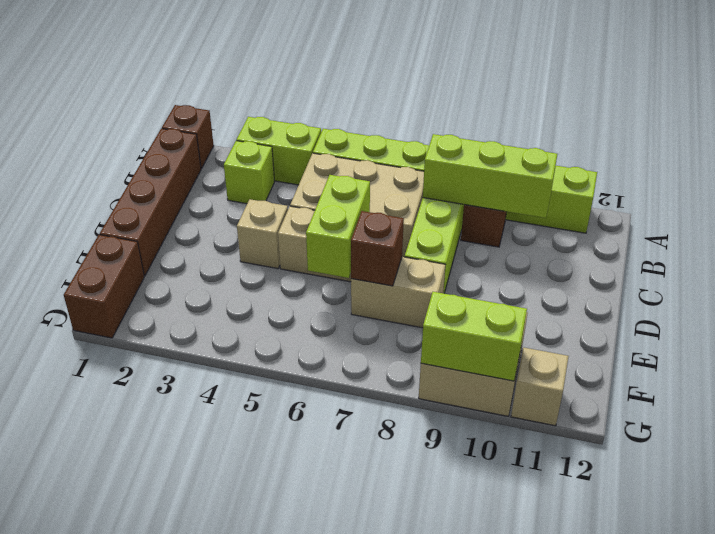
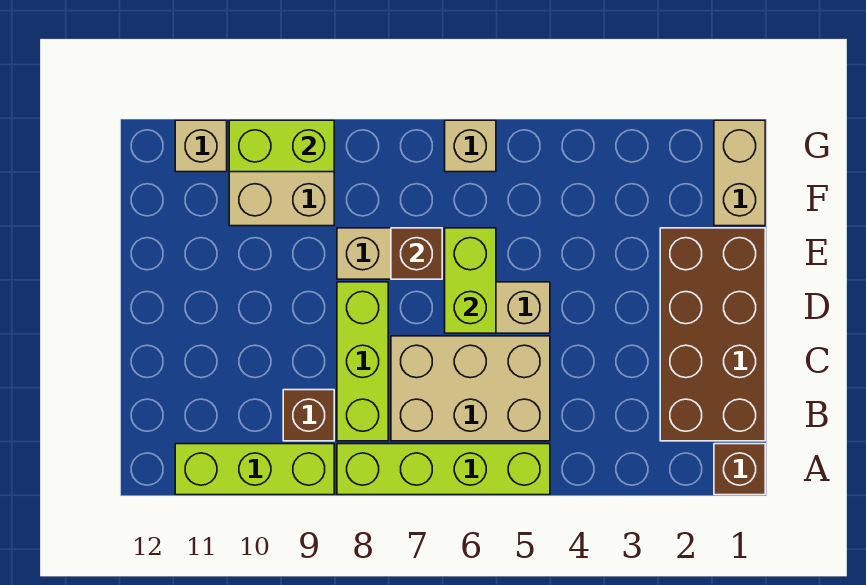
lime 1x2 brick [237,117,321,185] -> none
brown 1x4 brick [100,129,201,276] -> brown 2x4 brick [660,228,765,441]
lime 1x1 brick [224,141,274,204] -> none
lime 1x3 brick [423,134,557,218] -> none
tan 1x1 brick [237,199,288,268] -> tan 1x1 brick moved to [445,120,496,172]
brown 1x2 brick [64,235,144,338] -> tan 1x2 brick [714,120,765,226]

